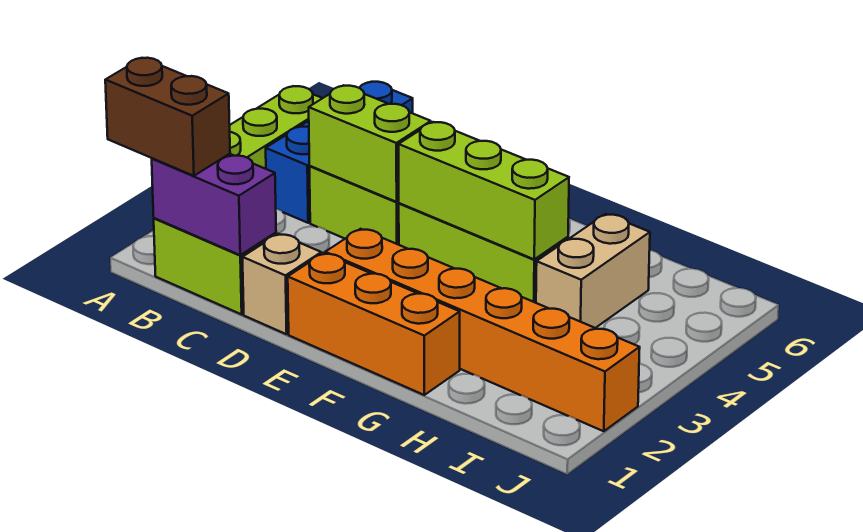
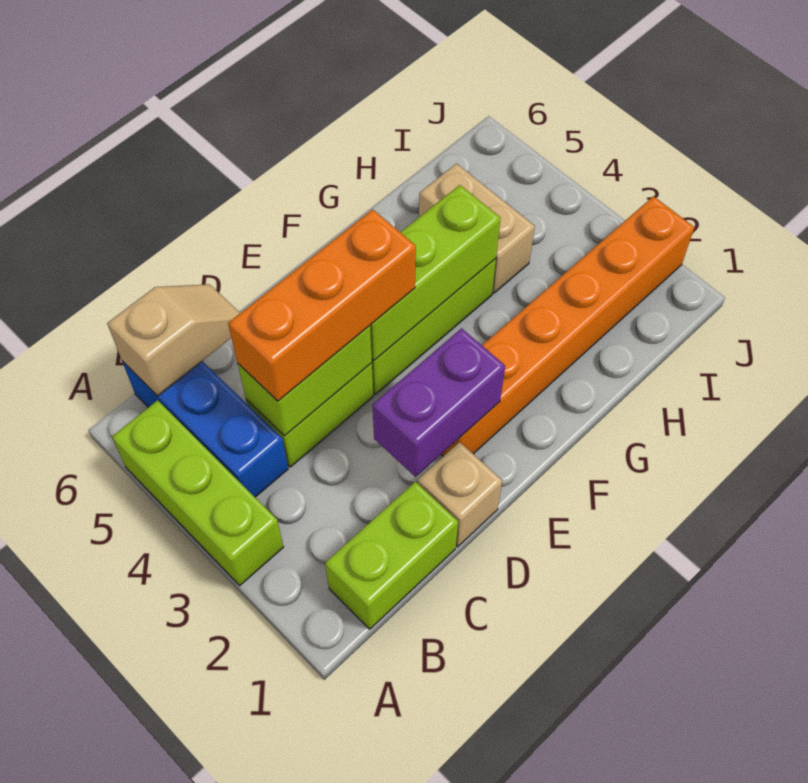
brown 1x2 brick [105,58,230,176] -> none
purple 1x2 brick [152,154,276,255] -> purple 1x2 brick moved to [372,328,505,477]
none -> tan 1x2 slope [107,284,240,396]
orange 1x3 brick [288,253,460,395] -> orange 1x3 brick moved to [228,209,416,401]

